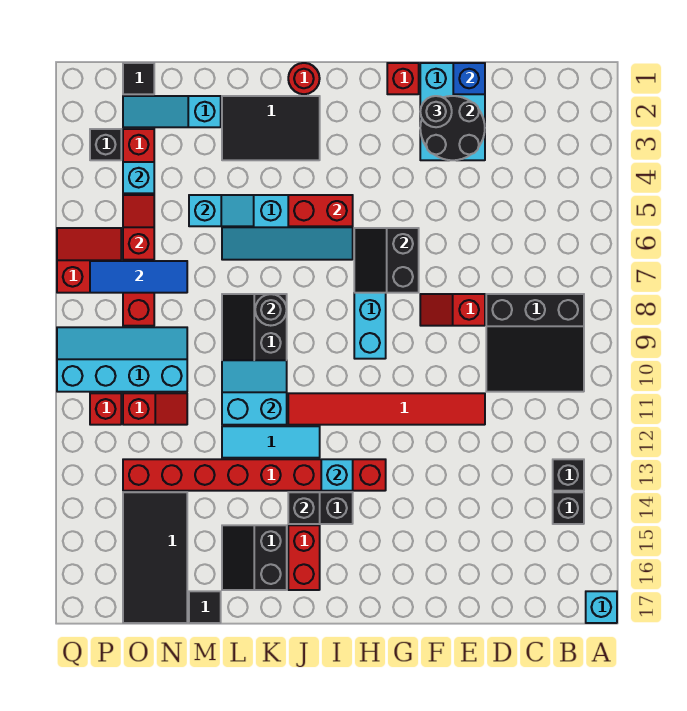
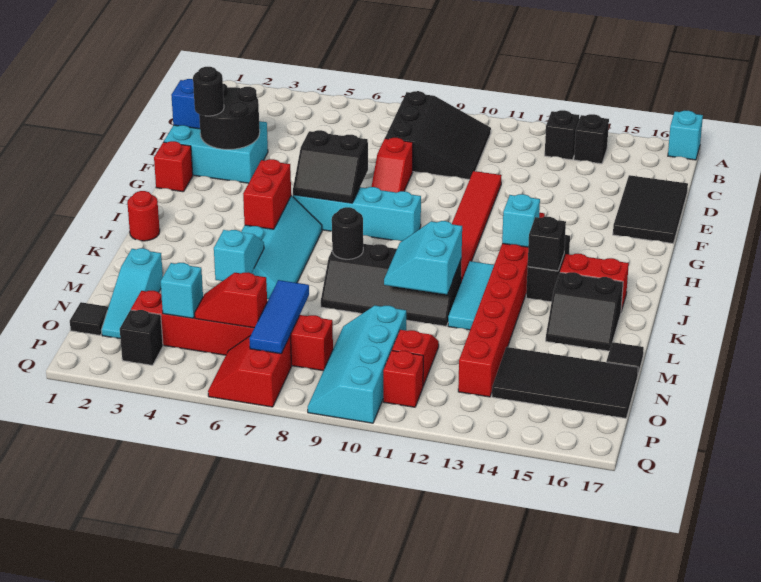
black 2x3 tile [222,96,320,160] -> black 2x3 tile moved to [613,175,688,243]

